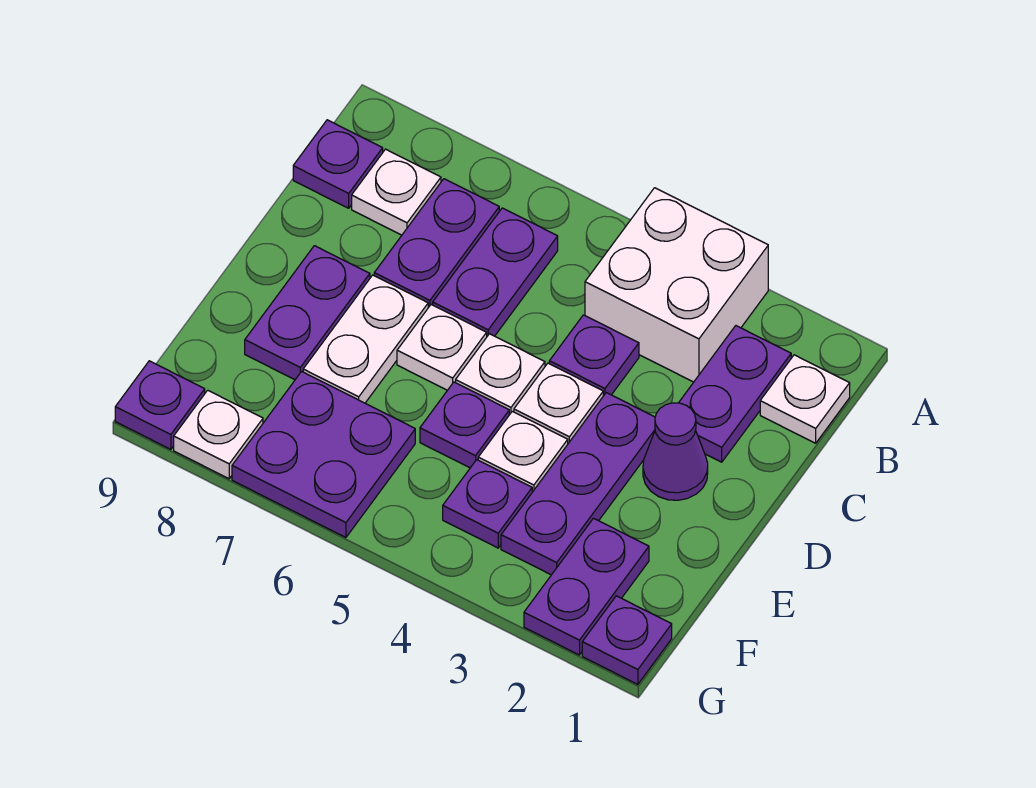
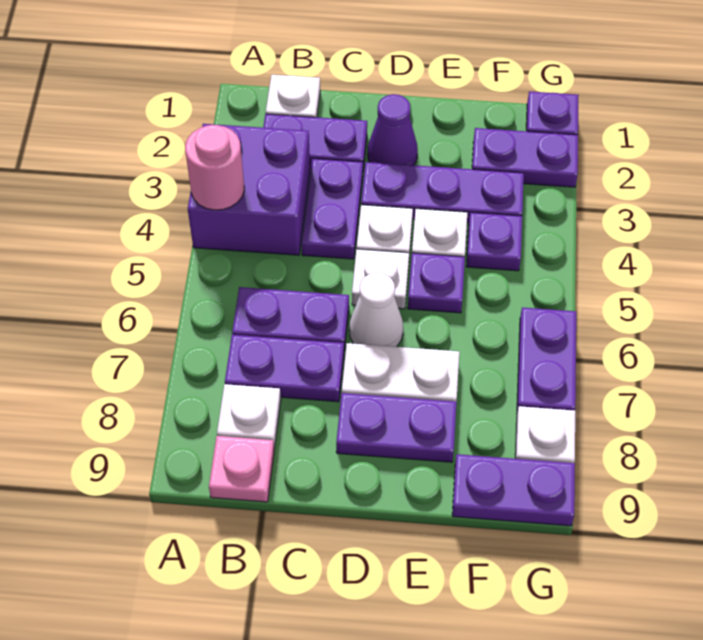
white 2x2 brick [585,188,768,382] -> purple 2x2 brick [188,124,310,255]
none -> pink 1x1 round brick [185,125,244,210]
purple 1x1 plate [293,120,383,208] -> pink 1x1 plate [209,436,274,502]
purple 1x1 plate [549,315,639,396] -> purple 1x2 plate [301,159,363,259]
white 1x1 plate [397,305,487,390] -> white 1x1 cone [349,273,403,347]
purple 2x2 plate [232,371,415,537] -> purple 1x2 plate [517,307,576,413]
purple 1x1 plate [115,361,205,449] -> purple 1x2 plate [452,454,575,526]

